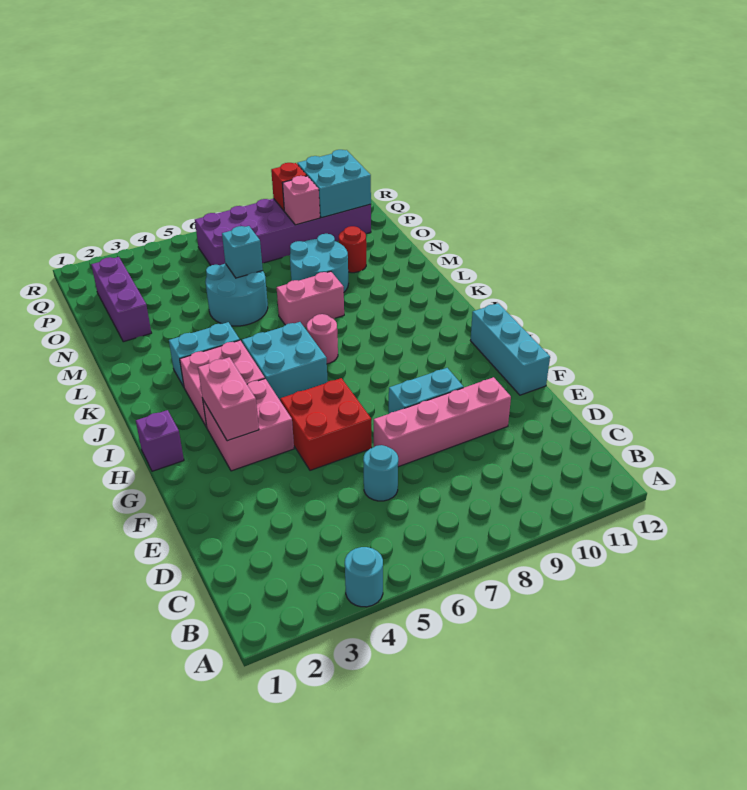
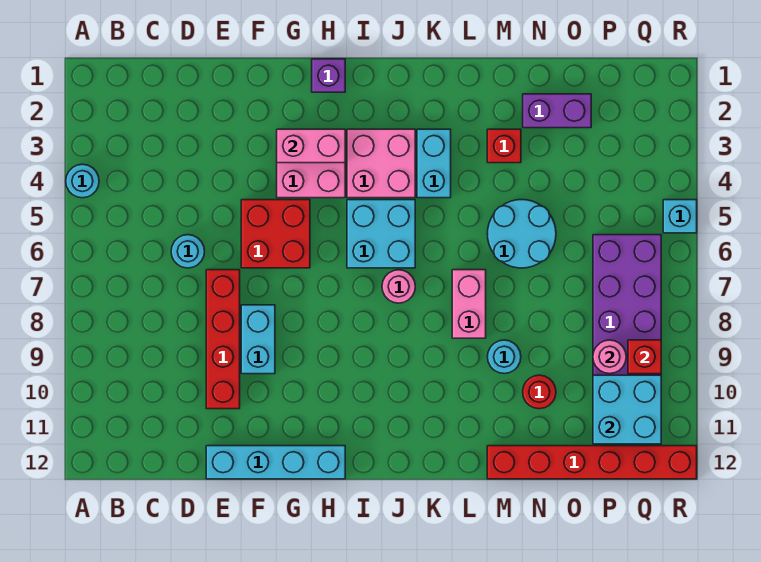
pink 1x4 brick [374,377,511,467] -> red 1x4 brick [206,270,240,409]
cyan 1x3 brick [471,303,550,395] -> cyan 1x4 brick [206,446,345,479]
none -> red 1x1 brick [487,129,521,163]
cyan 2x2 round brick [290,234,348,292] -> cyan 1x1 round brick [488,340,521,374]
none -> red 1x6 brick [487,446,697,479]
purple 1x3 brick [91,257,151,342] -> purple 1x2 brick [523,94,591,128]
cyan 1x1 brick [222,226,263,278] -> cyan 1x1 brick moved to [663,200,697,233]
pink 1x1 brick [282,176,320,225] -> pink 1x1 round brick [593,340,626,374]

